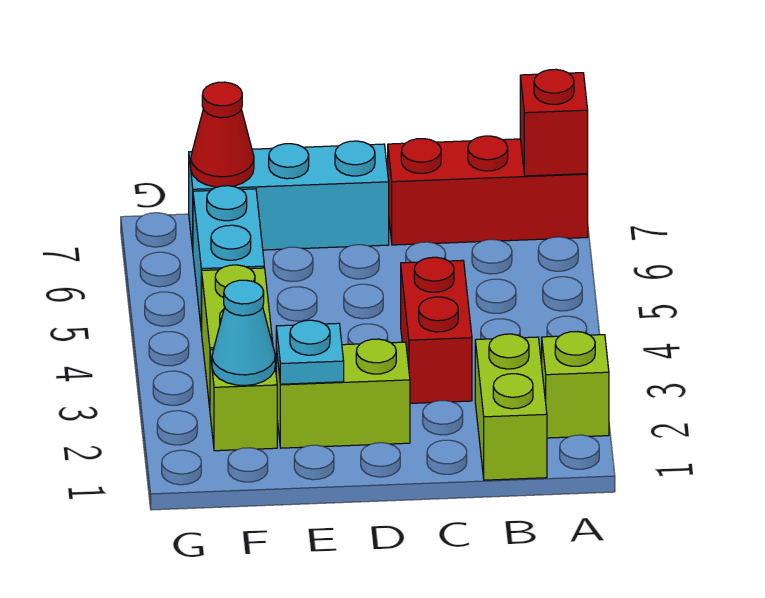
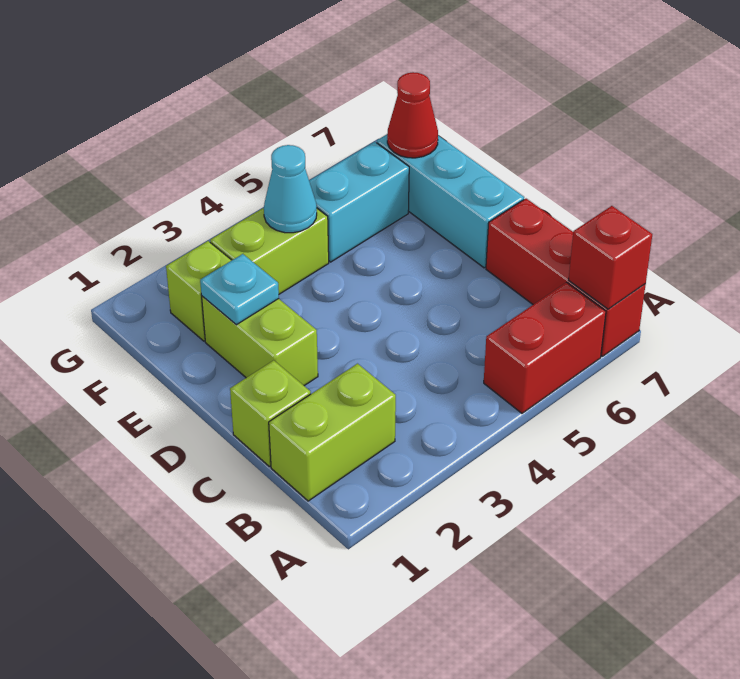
lime 1x1 brick [542,332,609,438] -> lime 1x1 brick moved to [230,360,311,466]
red 1x2 brick [401,257,472,403] -> red 1x2 brick moved to [484,282,606,413]
cyan 1x1 cone [212,280,275,386] -> cyan 1x1 cone moved to [264,145,317,233]

